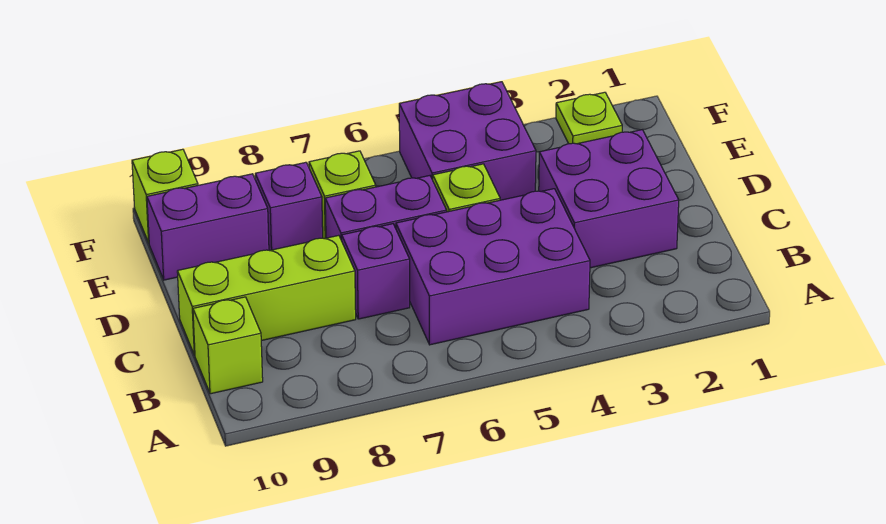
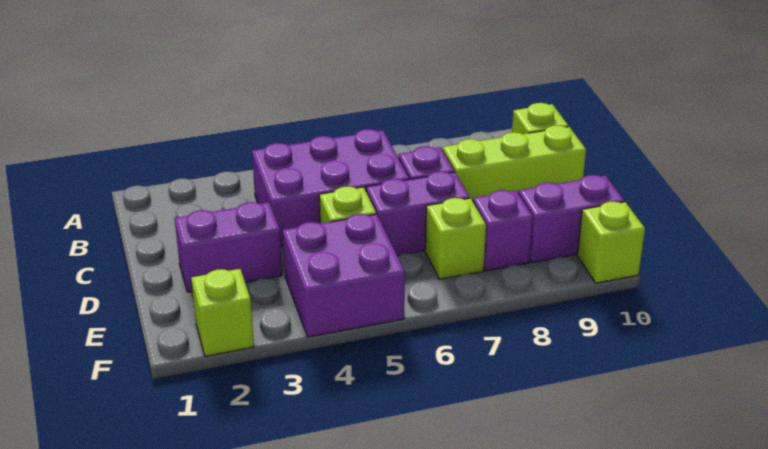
purple 2x2 brick [539,130,679,268] -> purple 1x2 brick [174,202,282,292]
lime 1x1 plate [556,92,622,144] -> lime 1x1 brick [191,269,254,356]

